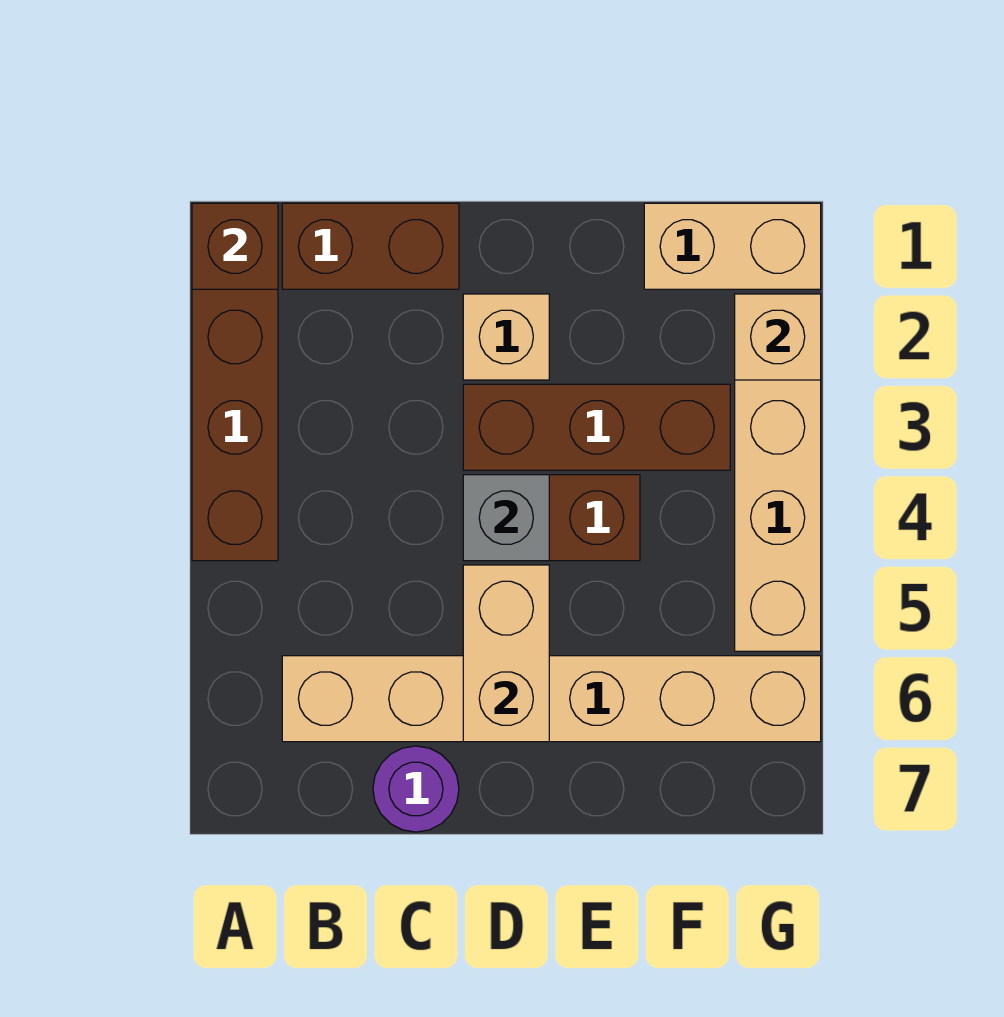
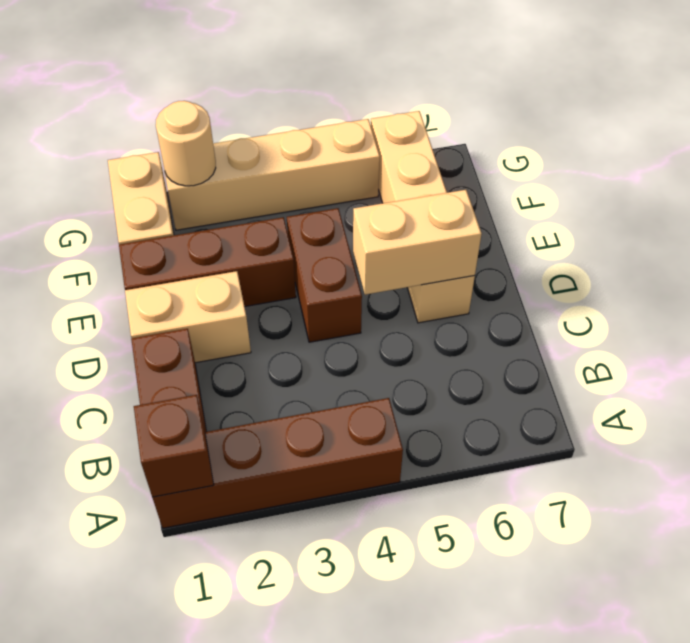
tan 1x6 brick [282,656,821,742] -> tan 1x4 brick [371,111,475,323]
purple 1x1 round brick [373,746,459,832] -> none
tan 1x1 brick [463,294,549,380] -> tan 1x2 brick [125,271,251,363]
brown 1x3 brick [463,384,730,470] -> brown 1x3 brick turned to [119,217,296,307]
grey 1x1 brick [463,475,549,561] -> none
tan 1x1 brick [735,294,821,380] -> tan 1x1 round brick [156,101,216,186]

